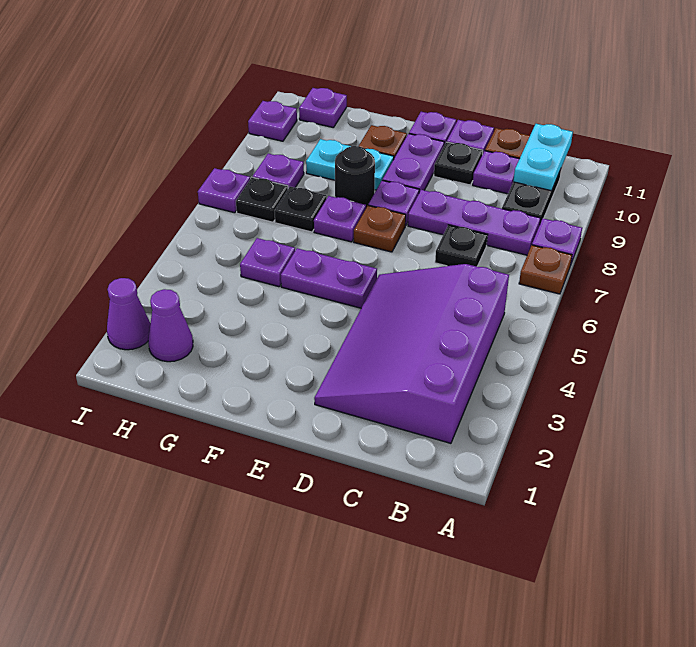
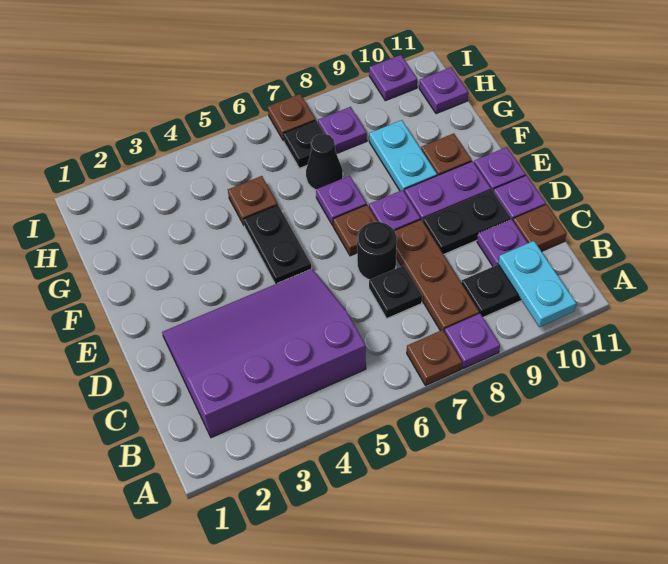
purple 1x3 plate [408,190,540,255] -> brown 1x3 plate [395,220,479,332]
cyan 1x2 plate [513,124,573,191] -> cyan 1x2 plate turned to [498,241,576,327]
black 1x1 plate [434,142,483,185] -> black 1x2 plate [423,190,511,255]
purple 1x2 plate [281,248,377,308] -> black 1x2 plate [244,205,311,284]
black 1x1 round brick [335,146,375,208] -> black 1x1 round brick moved to [357,222,397,280]
purple 1x1 plate [240,238,295,287] -> brown 1x1 plate [228,176,277,225]
black 1x1 plate [274,187,327,232] -> black 1x1 cone [306,134,343,190]
purple 1x1 cone [148,289,193,362] -> none
purple 1x1 cone [107,278,150,350] -> none
purple 1x1 plate [198,168,250,213] -> brown 1x1 plate [268,94,316,141]

